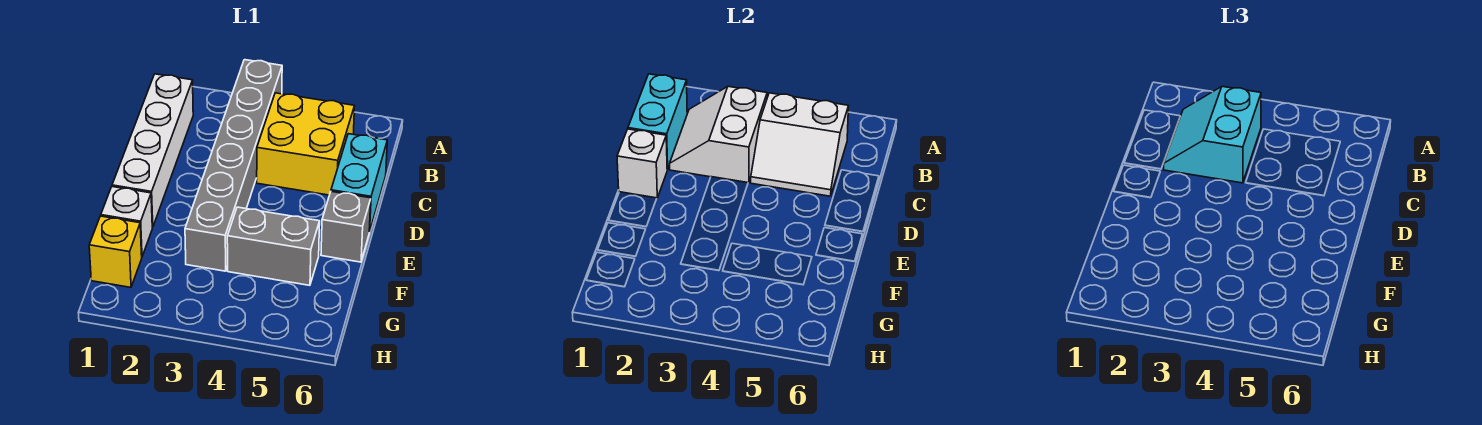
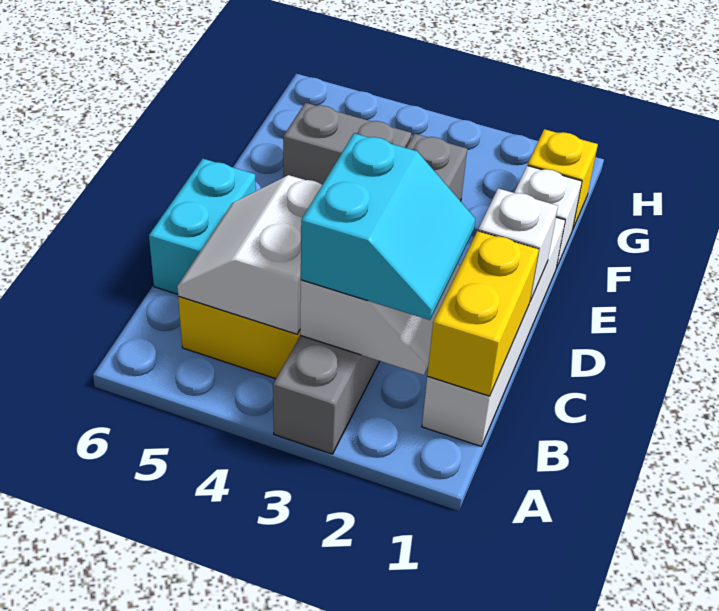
cyan 1x2 brick [628,74,687,169] -> yellow 1x2 brick [427,231,539,396]
white 2x2 slope [751,93,848,196] -> white 2x2 slope turned to [177,175,322,334]
grey 1x1 brick [321,191,371,262] -> none

